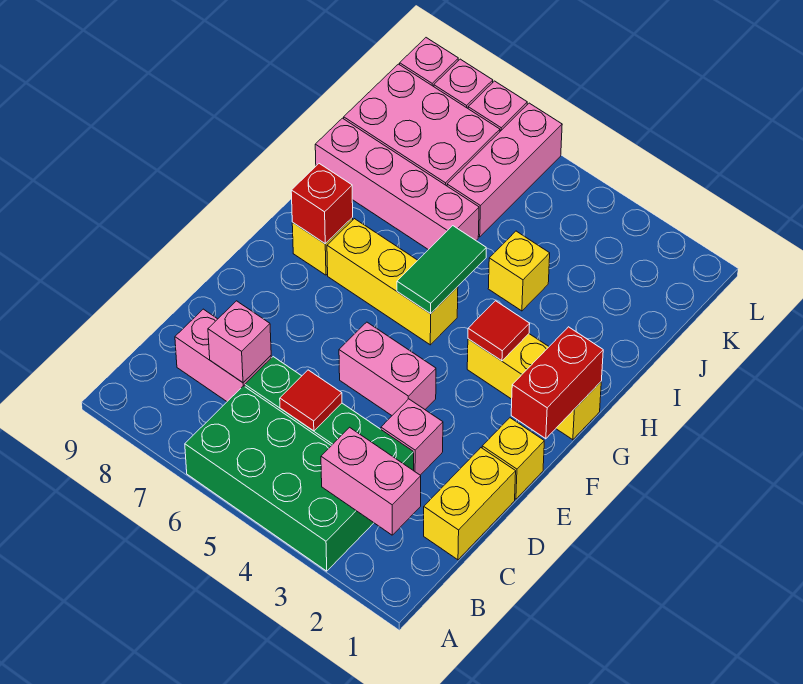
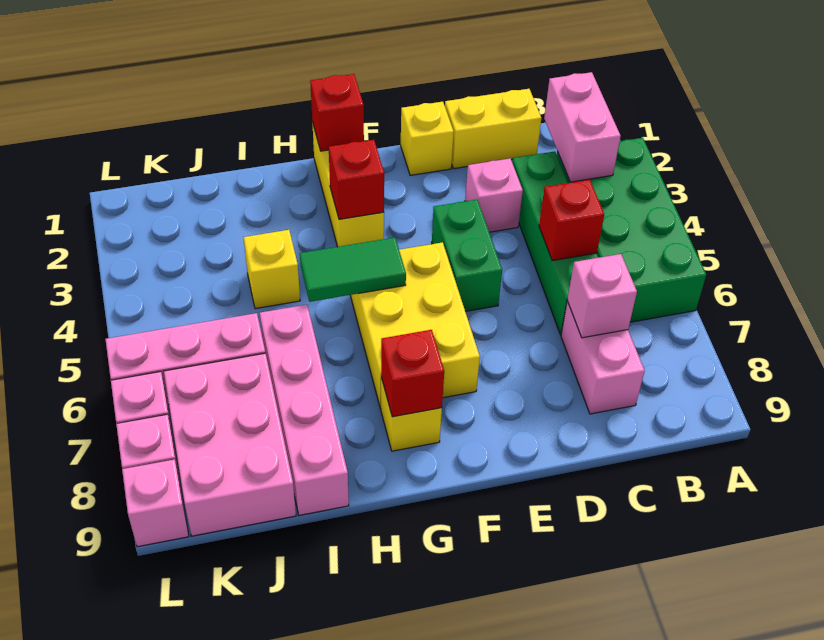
red 1x1 tile [280,370,342,431] -> red 1x1 brick [539,180,604,261]
pink 1x2 brick [339,322,436,415] -> green 1x2 brick [432,199,502,312]
red 1x2 brick [511,327,603,439] -> red 1x1 brick [310,74,364,151]
red 1x1 tile [468,301,530,361] -> red 1x1 brick [329,140,384,219]
yellow 1x3 brick [327,219,458,345] -> yellow 2x3 brick [350,242,480,409]

